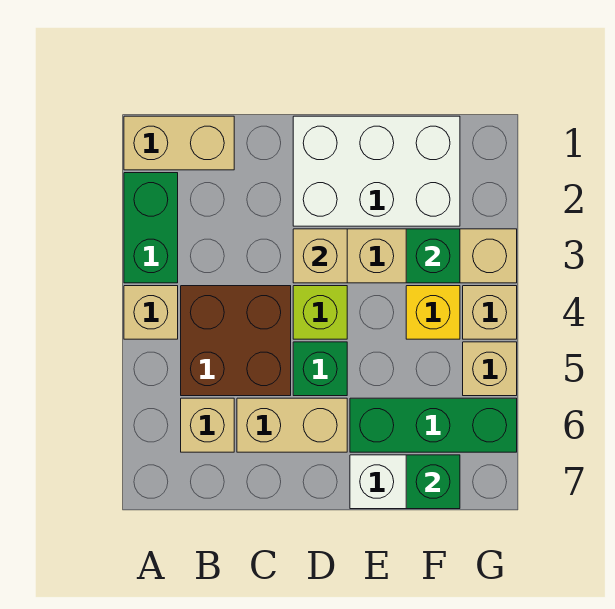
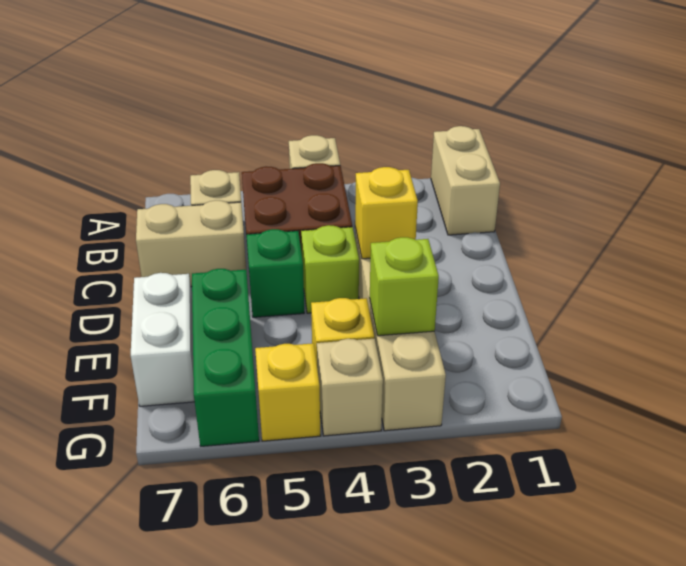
green 1x2 brick [124,173,178,283] -> none
tan 1x2 brick [237,398,347,452] -> tan 1x2 brick turned to [136,200,246,287]
white 2x3 brick [293,116,460,226] -> none
tan 1x1 brick [293,229,347,283] -> yellow 1x1 brick [355,167,418,259]
green 1x1 brick [406,229,460,283] -> lime 1x1 brick [370,237,439,336]
green 1x1 brick [406,455,460,509] -> none
tan 1x1 brick [463,342,517,396] -> yellow 1x1 brick [255,343,321,441]

